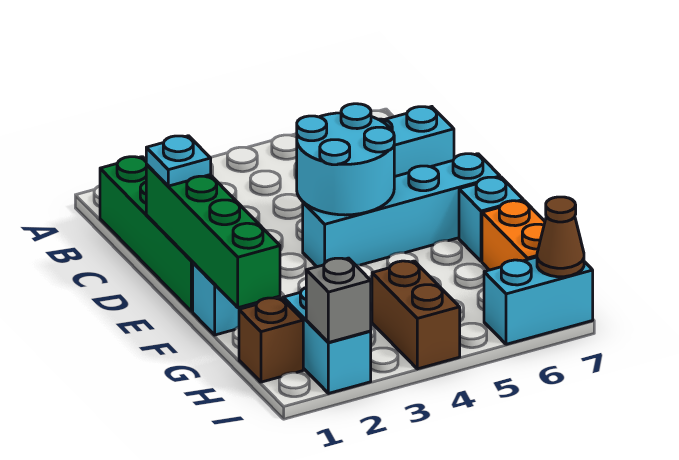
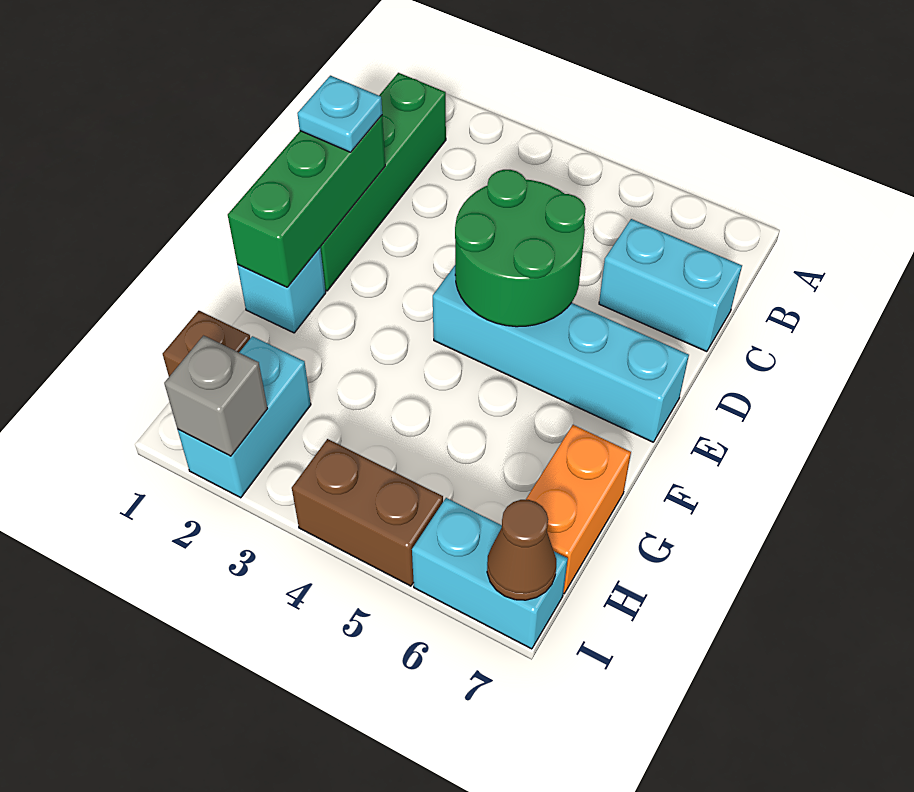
green 1x4 brick [146,165,280,308] -> green 1x3 brick [228,115,385,287]
cyan 2x2 round brick [297,104,394,215] -> green 2x2 round brick [455,170,586,327]
cyan 1x1 brick [459,177,523,261] -> none
brown 1x2 brick [372,261,460,369] -> brown 1x2 brick turned to [292,439,443,586]

